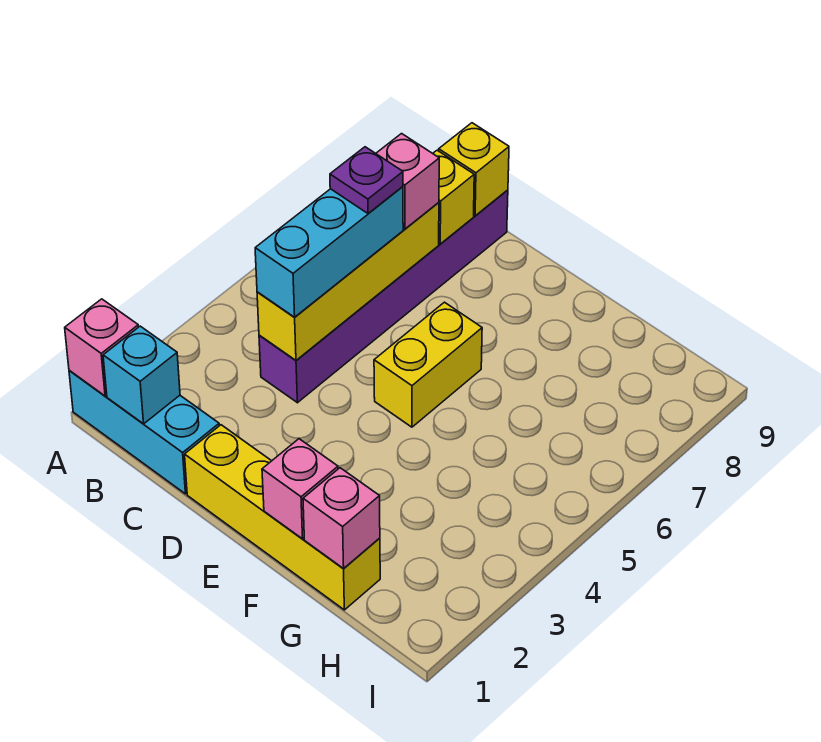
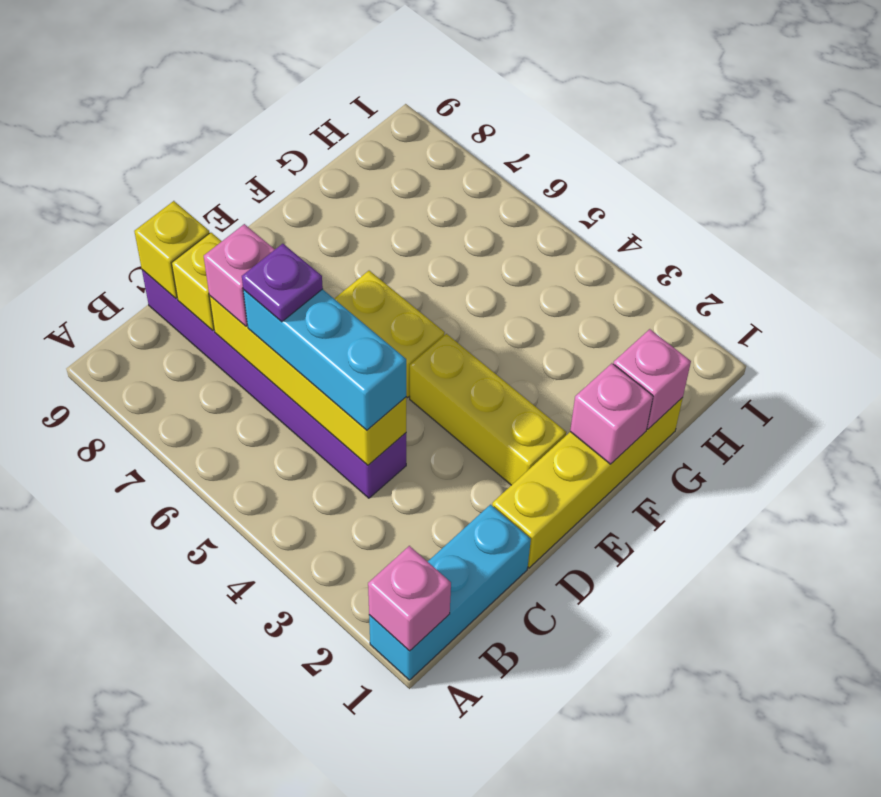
cyan 1x1 brick [103,326,180,424] -> none
none -> yellow 1x3 brick [410,334,566,485]

